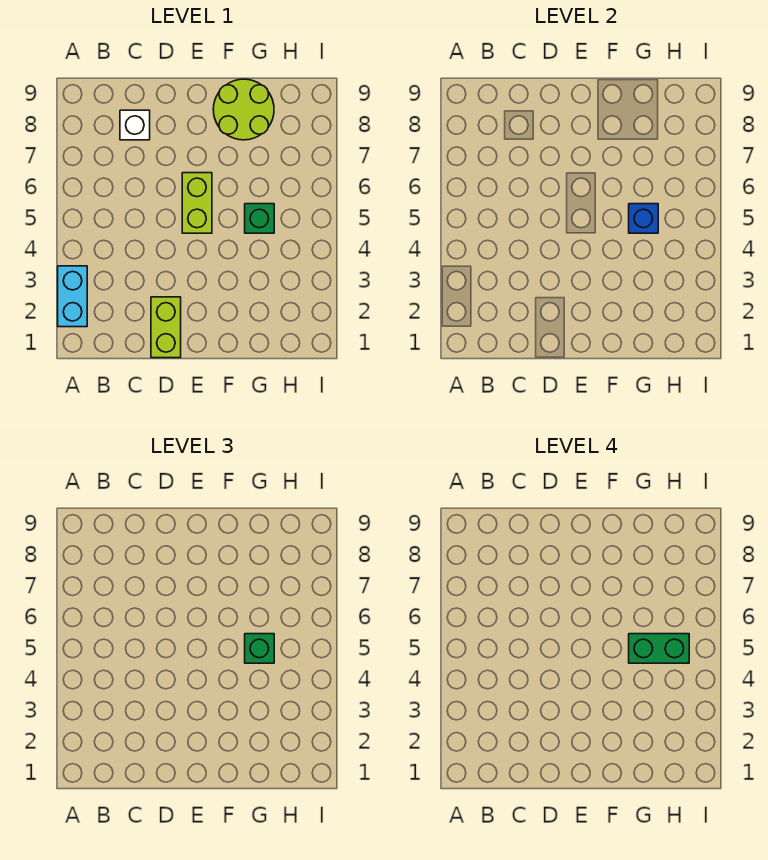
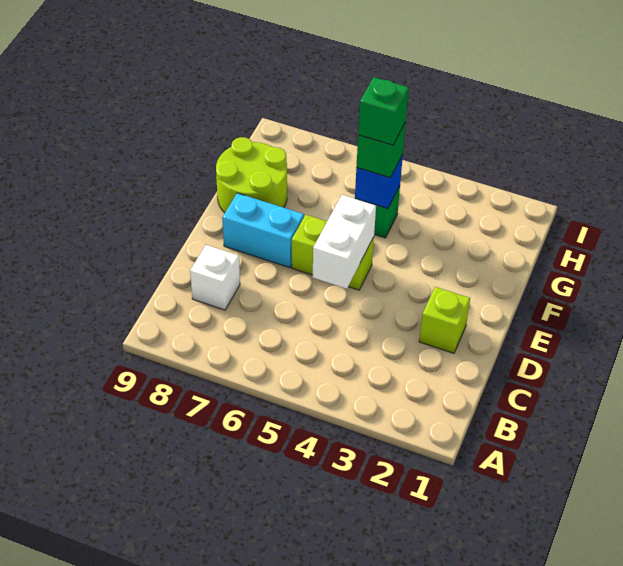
cyan 1x2 brick [58,266,87,327] -> cyan 1x2 brick moved to [222,193,304,268]
lime 1x2 brick [151,297,181,358] -> lime 1x1 brick [419,287,470,353]
none -> white 1x2 brick [313,195,376,289]
green 1x2 brick [629,634,689,663] -> green 1x1 brick [358,77,409,145]

